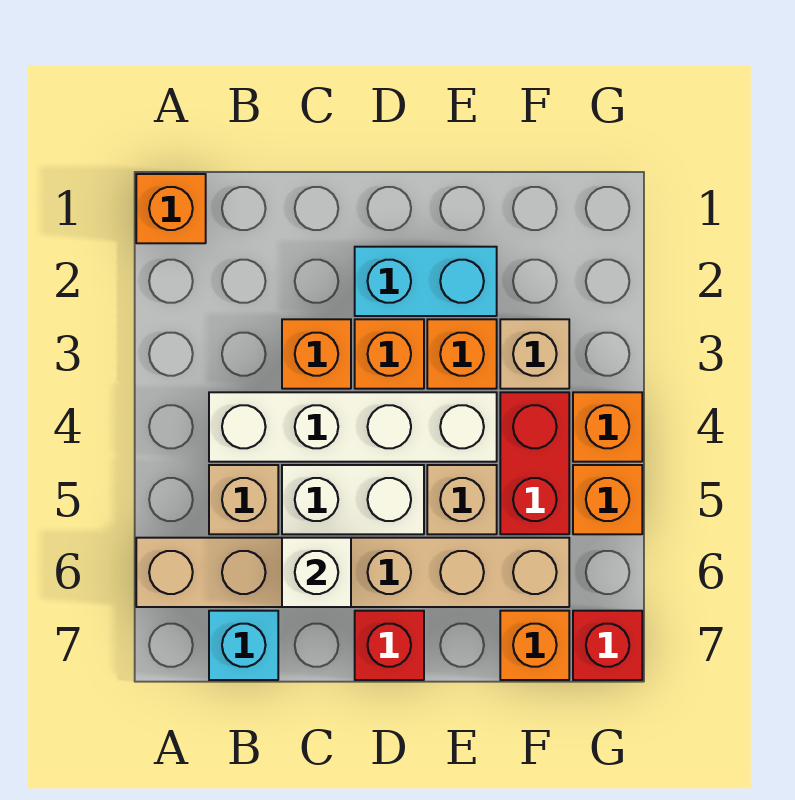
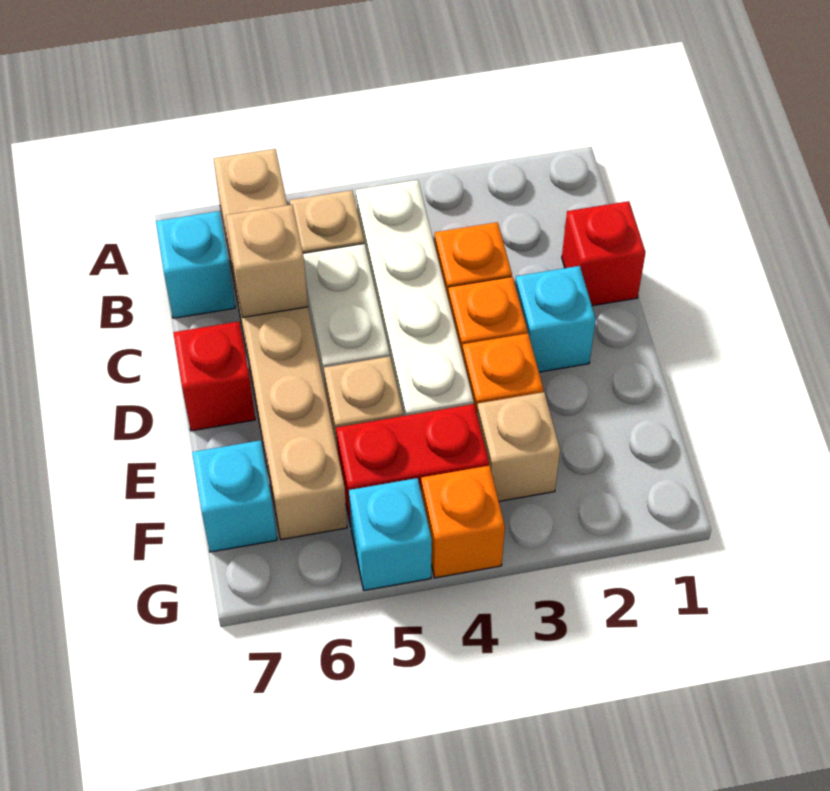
orange 1x1 brick [136,174,206,243] -> none
white 1x1 brick [282,538,351,607] -> tan 1x1 brick [226,205,308,318]
cyan 1x2 brick [355,247,497,316] -> cyan 1x1 brick [515,266,596,372]
orange 1x1 brick [500,611,569,680] -> cyan 1x1 brick [192,440,277,552]
orange 1x1 brick [573,465,642,534] -> cyan 1x1 brick [349,478,432,590]
red 1x1 brick [573,611,642,680] -> red 1x1 brick moved to [562,201,646,306]

